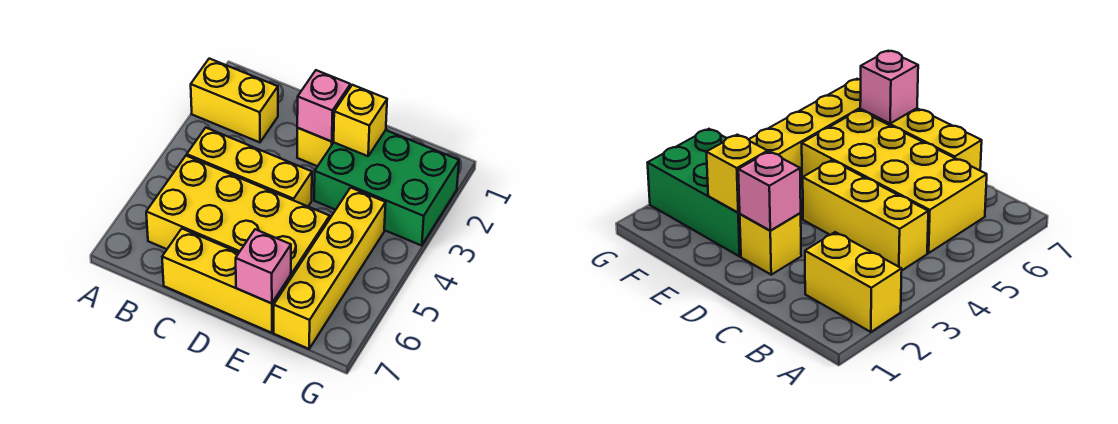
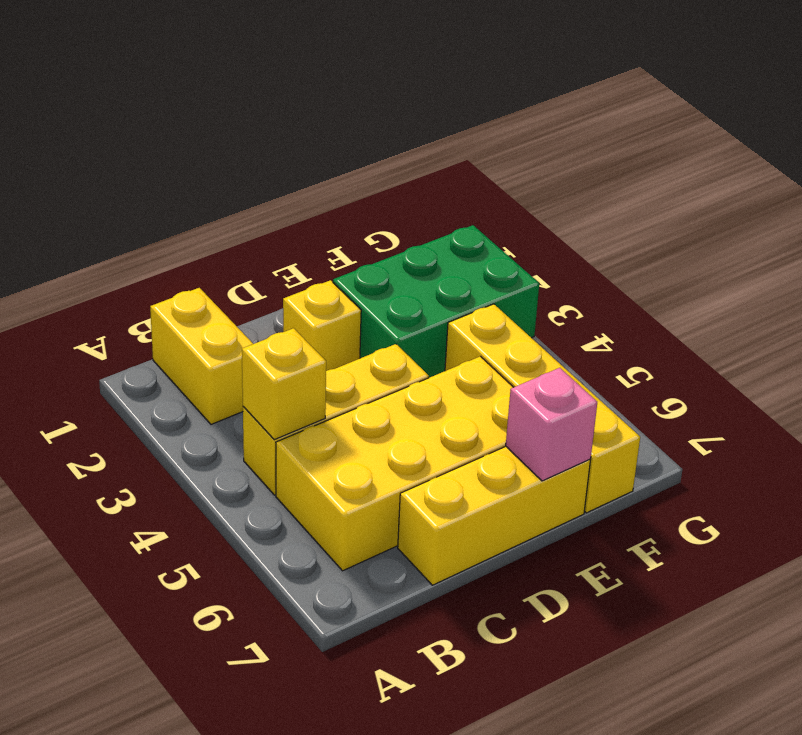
yellow 1x2 brick [191,59,278,142] -> yellow 1x2 brick turned to [150,288,253,424]
pink 1x1 brick [297,70,350,141] -> none
yellow 1x1 brick [333,85,387,156] -> yellow 1x1 brick moved to [242,328,326,440]

